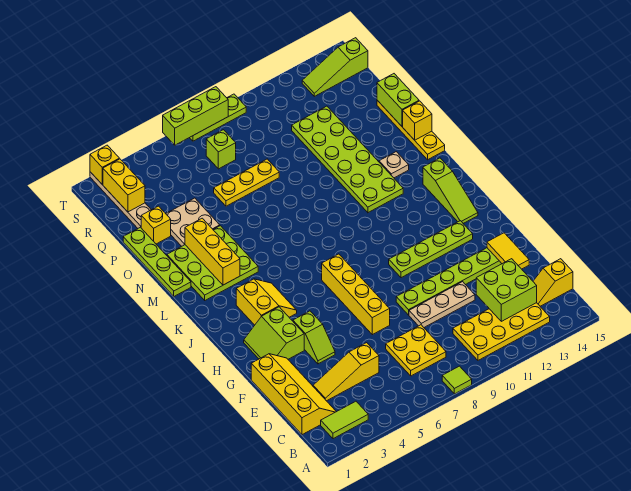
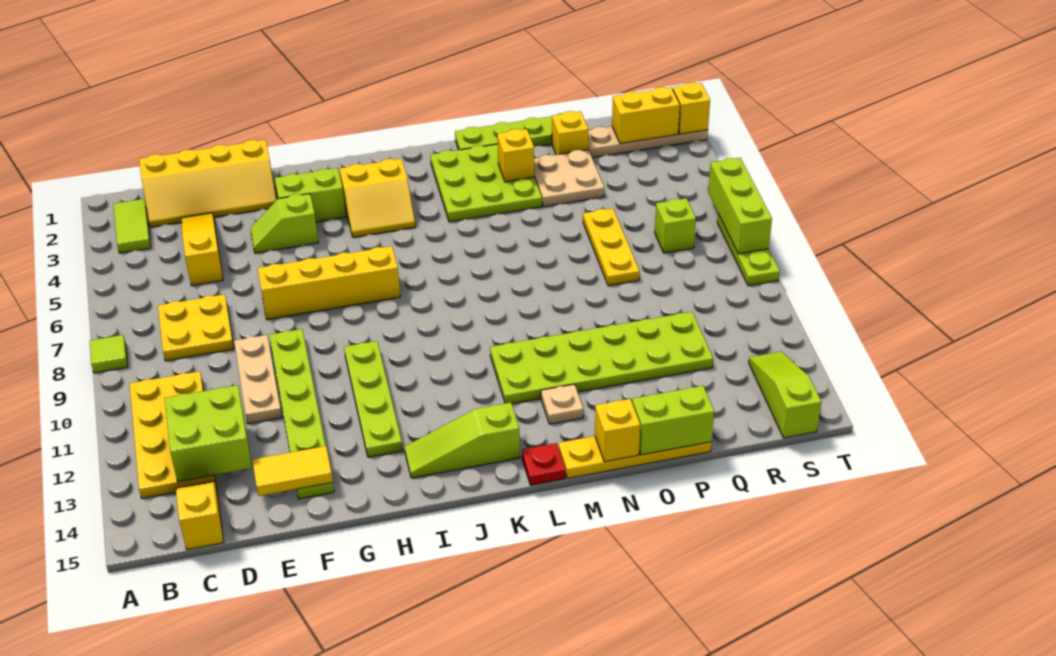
yellow 1x3 brick [185,218,240,285] -> yellow 1x1 brick [497,129,534,182]
none -> red 1x1 plate [522,443,565,485]

